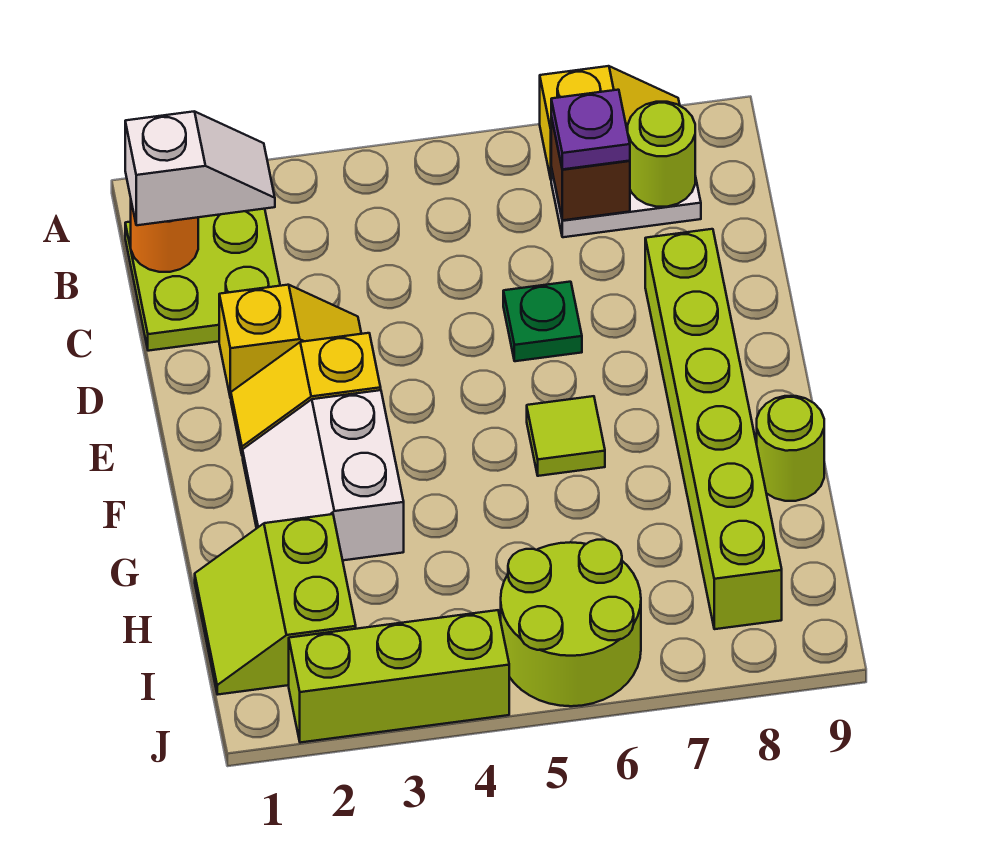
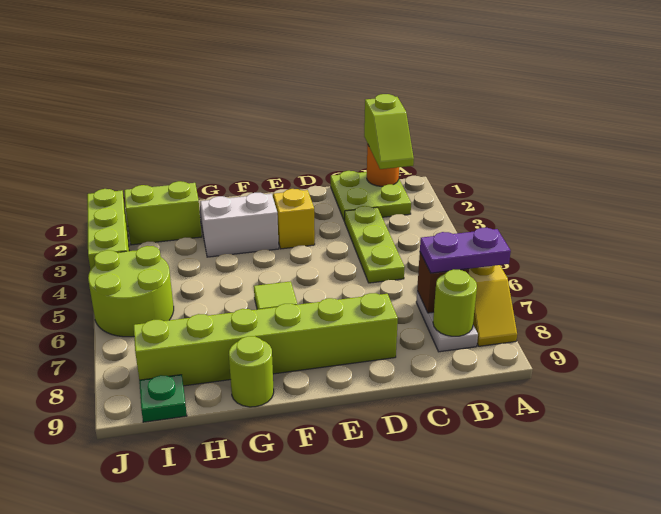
white 1x2 slope [125,111,275,225] -> lime 1x2 slope [364,94,414,169]
purple 1x1 plate [551,90,630,169] -> purple 1x2 plate [420,228,511,273]
none -> lime 1x3 plate [344,206,405,283]
yellow 1x2 slope [219,285,361,398] -> none
green 1x1 plate [503,282,582,361] -> green 1x1 plate moved to [139,375,187,422]

